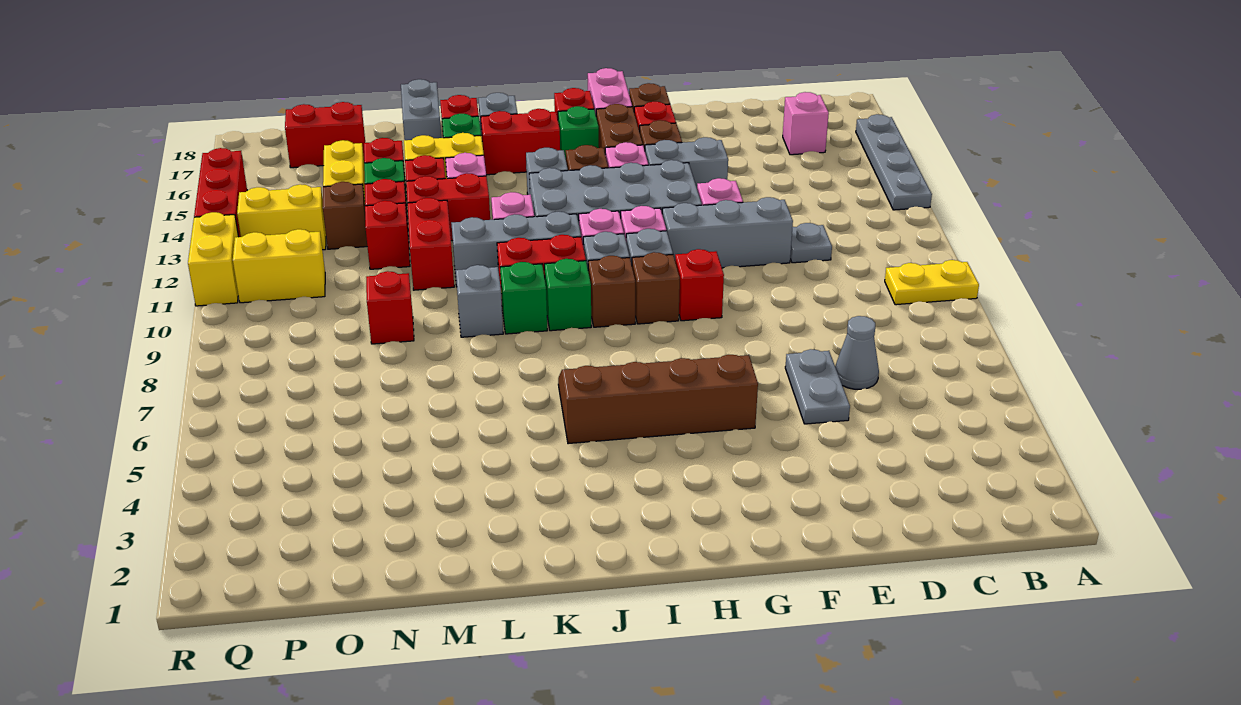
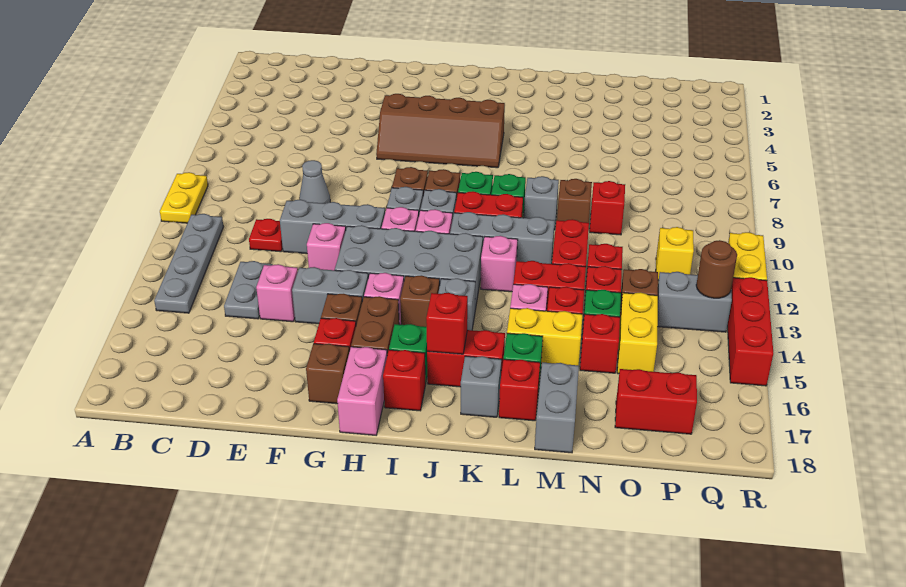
yellow 1x2 plate [885,260,979,305] -> yellow 1x2 plate turned to [160,172,208,223]
grey 1x4 plate [856,114,932,210] -> grey 1x4 plate moved to [154,214,223,313]
pink 1x1 brick [783,92,829,155] -> pink 1x1 brick moved to [256,264,298,322]
grey 1x1 cone [835,316,879,389] -> grey 1x1 cone moved to [299,160,330,203]
grey 1x1 plate [790,223,832,263] -> red 1x1 plate [249,219,283,252]
grey 1x2 plate [785,349,850,424] -> grey 1x2 plate moved to [224,261,273,319]
red 1x1 brick [675,249,724,321] -> red 1x1 brick moved to [426,293,468,354]
none -> brown 1x1 brick [557,179,592,223]
yellow 1x2 brick [233,229,325,303] -> yellow 1x1 brick [656,227,694,281]
yellow 1x2 brick [237,184,326,250] -> grey 1x2 brick [657,272,732,332]
none -> brown 1x1 round brick [696,240,737,298]

